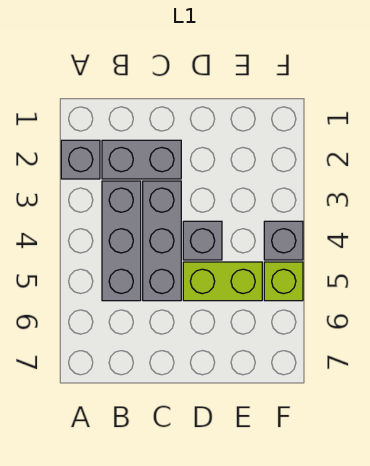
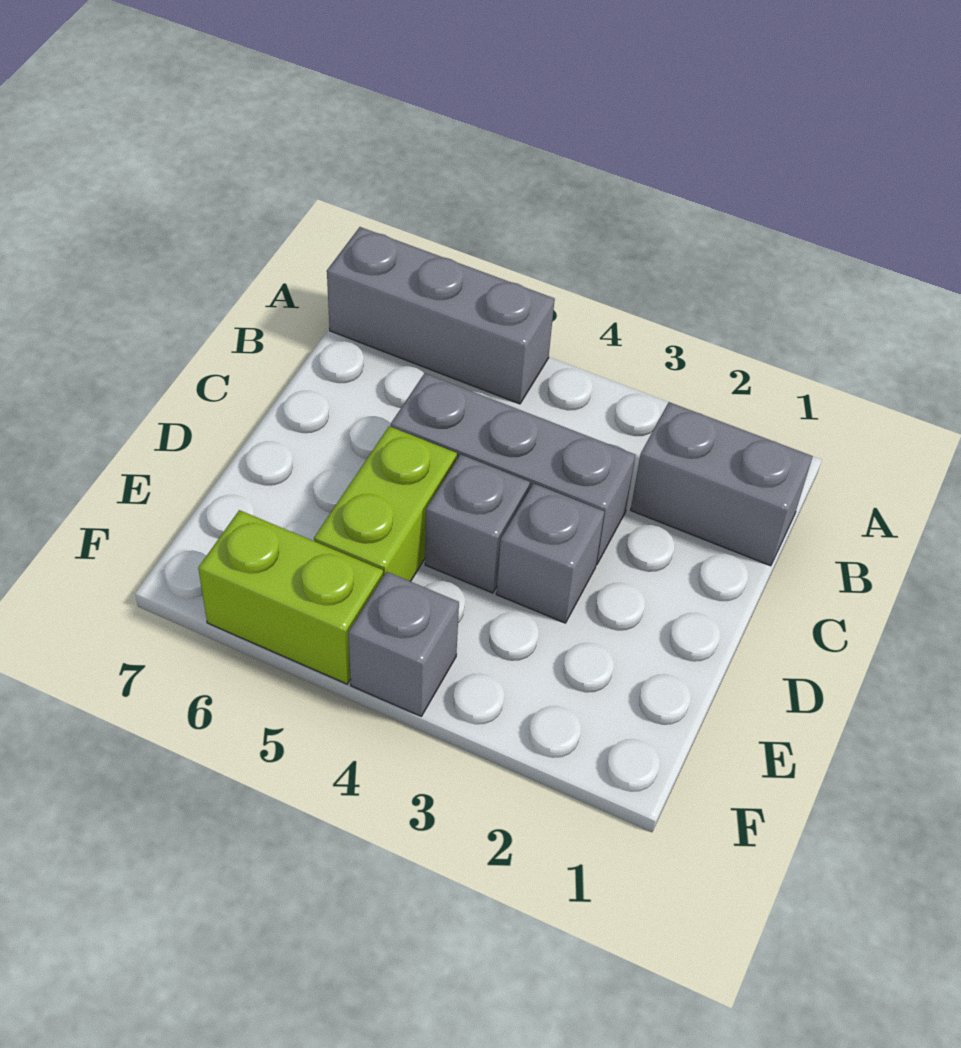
grey 1x1 brick [61,140,100,179] -> grey 1x1 brick moved to [496,483,604,623]
grey 1x2 brick [102,140,181,179] -> grey 1x2 brick turned to [631,402,813,566]
grey 1x3 brick [102,181,141,301] -> grey 1x3 brick moved to [327,227,555,404]
lime 1x1 brick [264,262,303,301] -> lime 1x2 brick [198,510,383,684]

